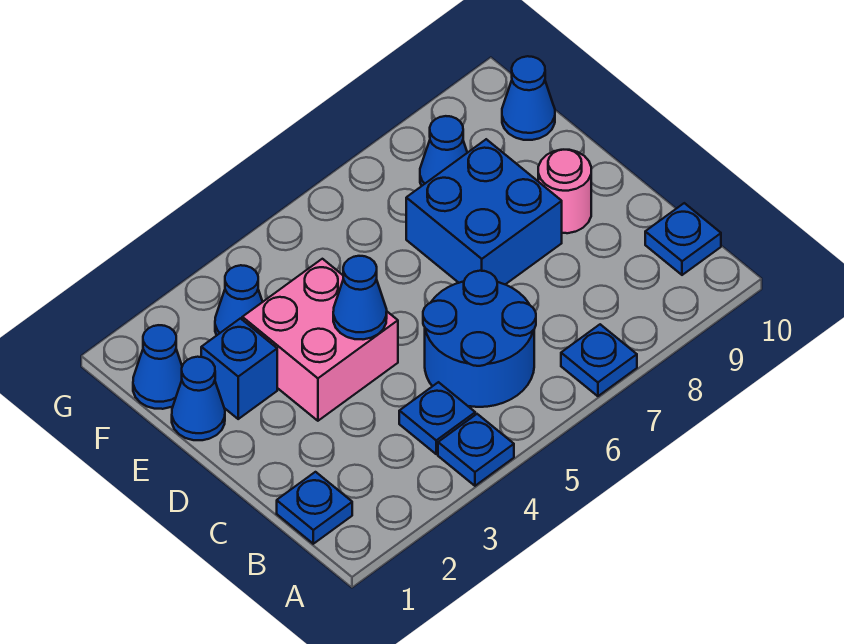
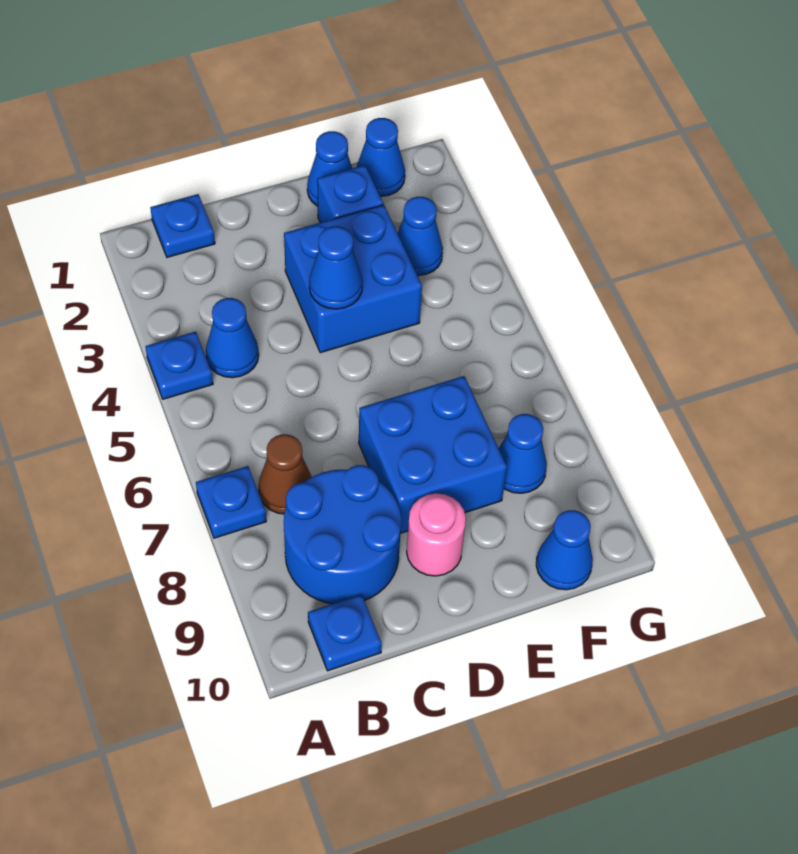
blue 1x1 plate [399,382,475,454] -> blue 1x1 cone [206,298,259,378]
blue 2x2 round brick [423,271,536,407] -> blue 2x2 round brick moved to [284,465,401,604]
none -> brown 1x1 cone [259,434,312,514]
pink 2x2 brick [242,259,398,421] -> blue 2x2 brick [284,205,422,353]

